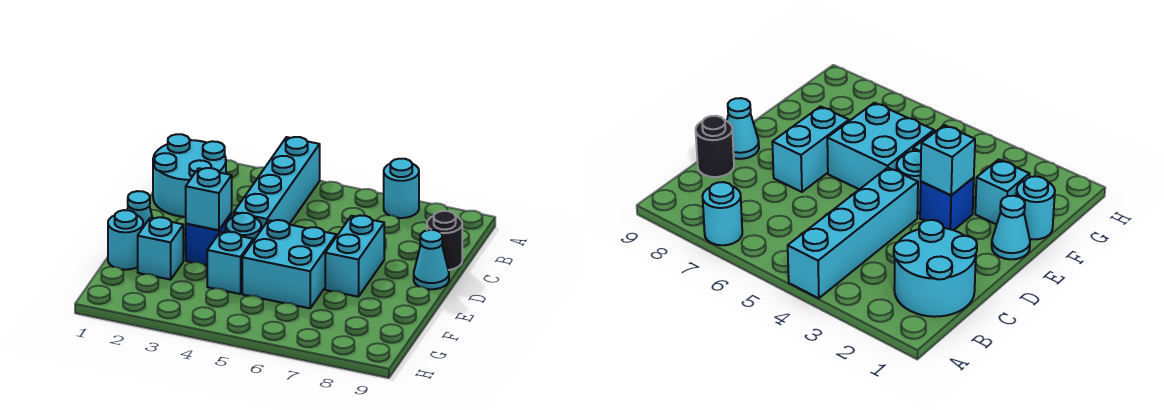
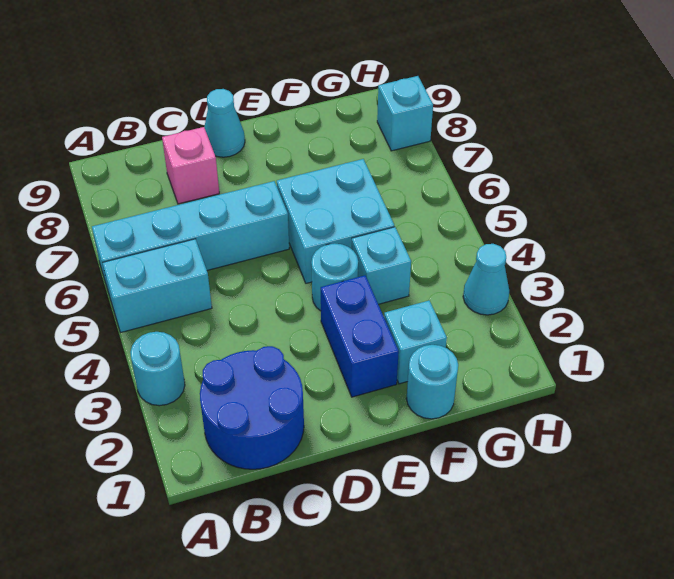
cyan 1x4 brick [234,137,320,230] -> cyan 1x4 brick moved to [92,181,289,292]
cyan 1x1 round brick [384,159,419,218] -> cyan 1x1 round brick moved to [130,332,185,406]
cyan 2x2 round brick [153,134,226,217] -> blue 2x2 round brick [200,346,304,469]
none -> pink 1x1 brick [162,127,219,204]
black 1x1 round brick [427,211,462,270] -> none
cyan 1x2 brick [325,215,384,297] -> cyan 1x2 brick moved to [102,239,212,332]
cyan 1x1 cone [127,191,152,227] -> cyan 1x1 cone moved to [463,244,509,315]
blue 1x1 brick [186,213,232,265] -> blue 1x2 brick [321,275,399,397]
cyan 1x1 brick [186,168,232,230] -> cyan 1x1 brick moved to [377,76,433,151]

